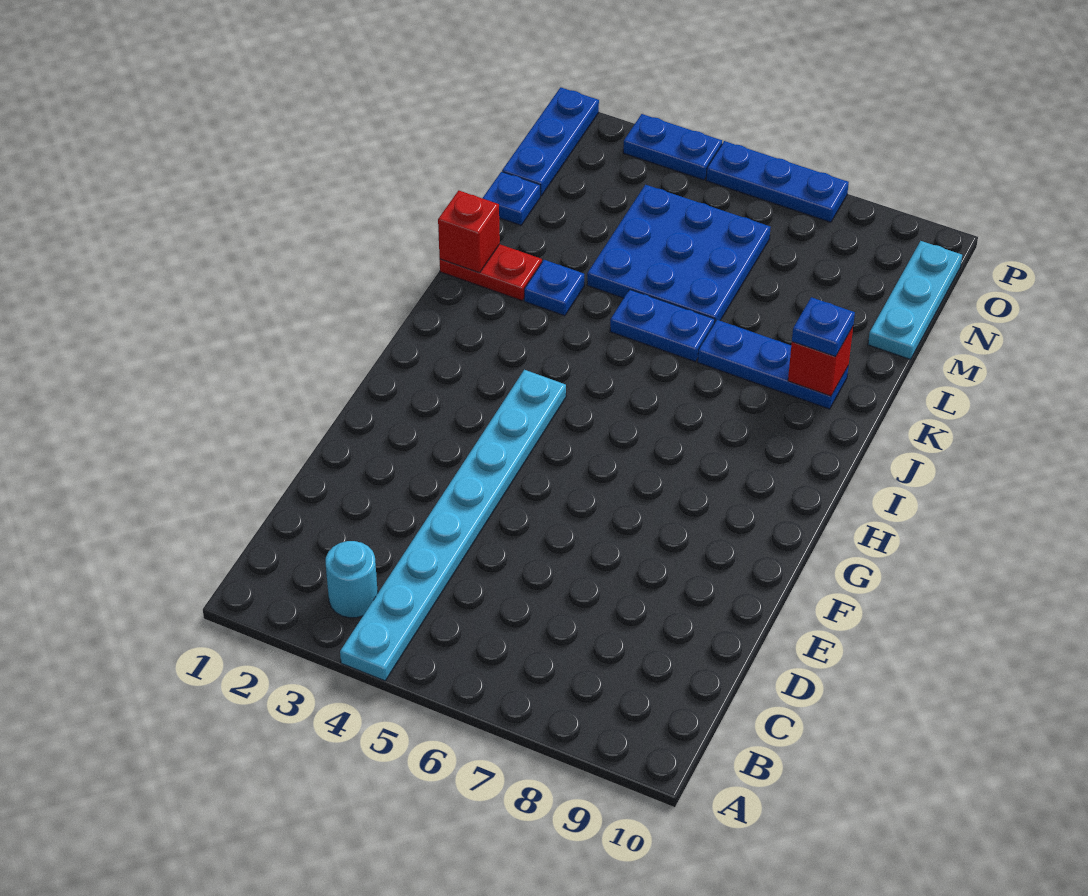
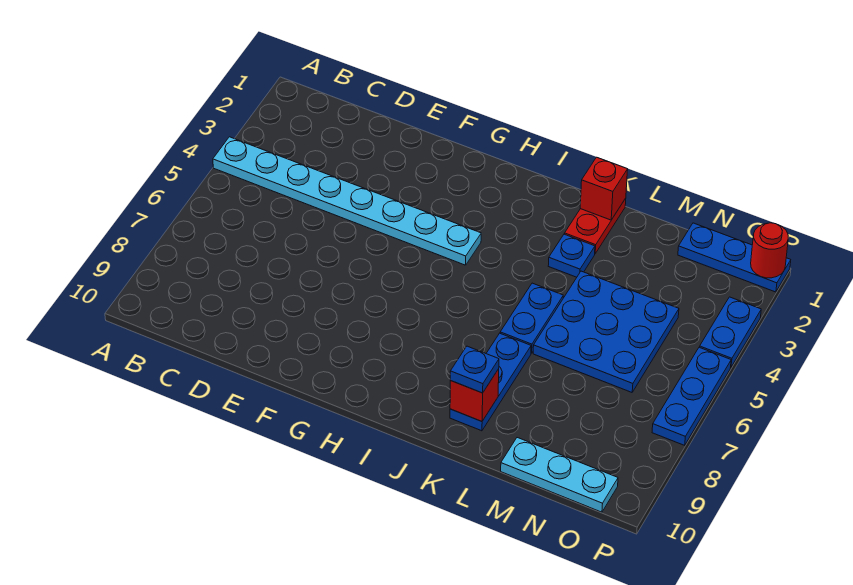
cyan 1x1 round brick [326,541,378,618] -> none
blue 1x1 plate [482,172,540,225] -> none
none -> red 1x1 round brick [751,223,788,278]

